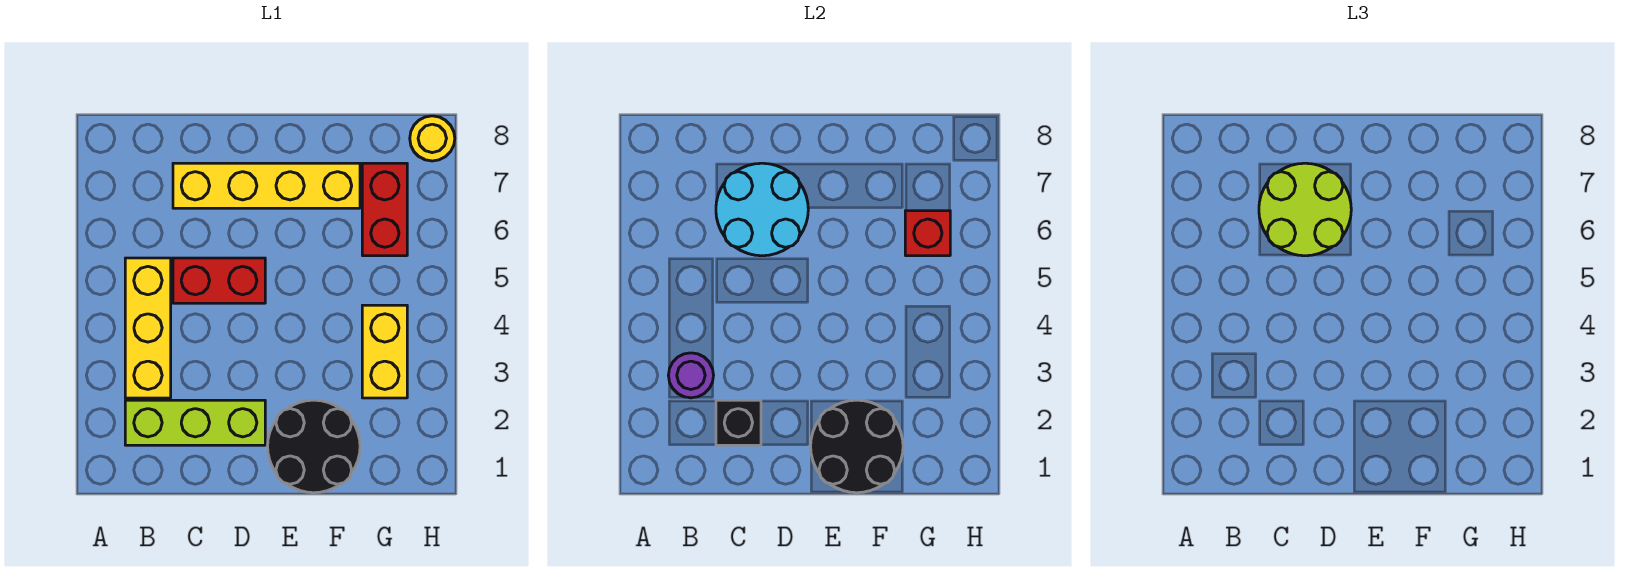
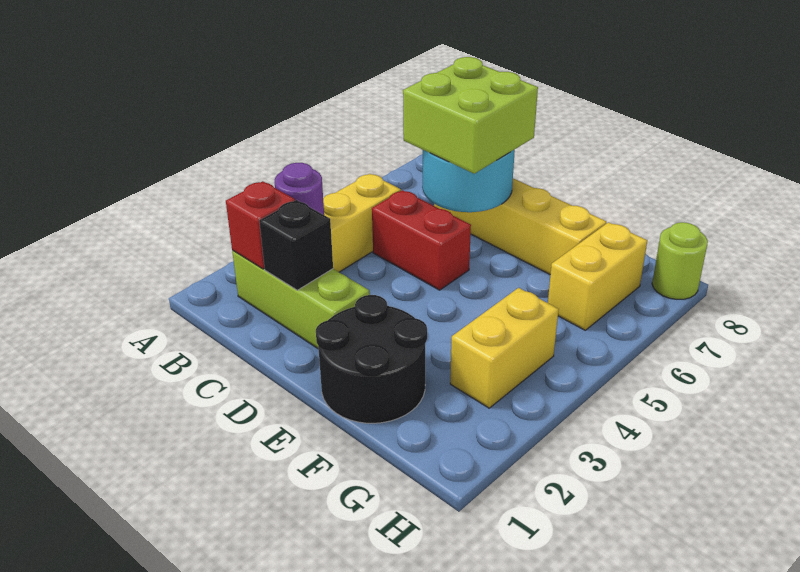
lime 2x2 round brick [1259,163,1351,256] -> lime 2x2 brick [403,57,538,174]
black 2x2 round brick [811,400,903,493] -> none
red 1x2 brick [362,163,407,256] -> yellow 1x2 brick [548,222,647,330]
red 1x1 brick [905,211,950,256] -> red 1x1 brick moved to [226,181,295,269]
yellow 1x1 round brick [410,116,455,161] -> lime 1x1 round brick [652,222,708,299]

